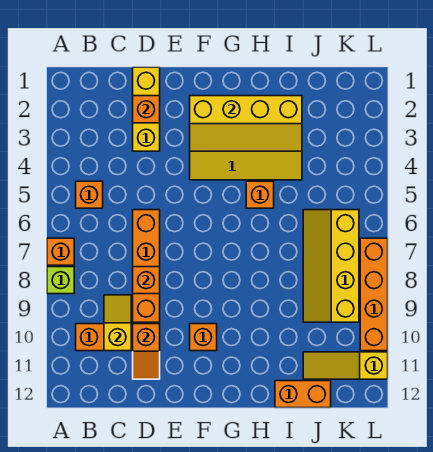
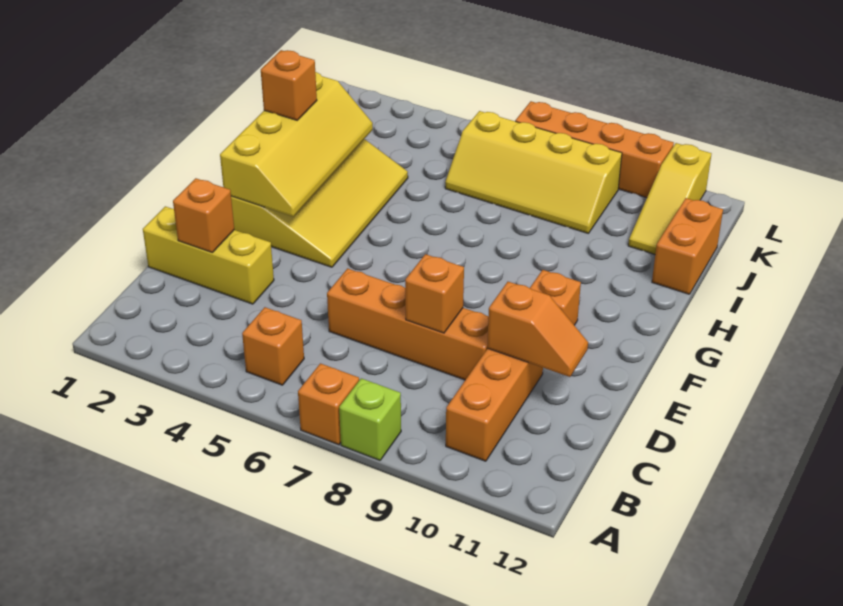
yellow 1x2 slope [104,295,131,351] -> none
orange 1x1 brick [246,181,274,208] -> orange 1x1 brick moved to [261,50,317,120]

